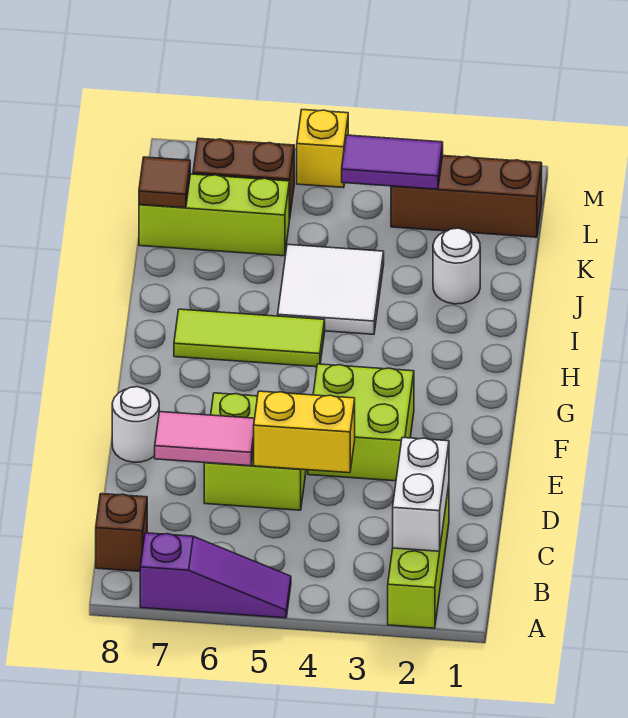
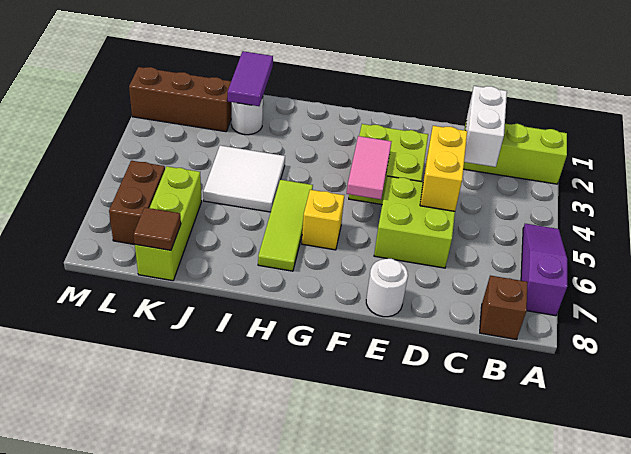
white 1x2 brick [393,437,449,551] -> white 1x2 brick turned to [464,86,507,167]
pink 1x2 tile [155,412,255,466] -> pink 1x2 tile moved to [347,136,391,199]
brown 1x3 brick [391,156,542,237] -> brown 1x3 brick turned to [129,67,231,132]
purple 1x2 tile [342,135,443,189] -> purple 1x2 tile moved to [228,51,273,106]
yellow 1x1 brick [297,110,348,188] -> yellow 1x1 brick moved to [302,190,344,250]

